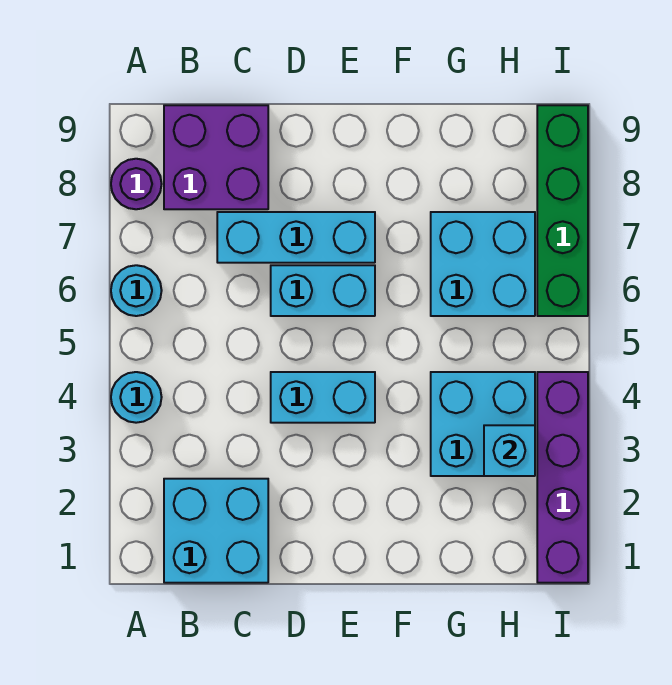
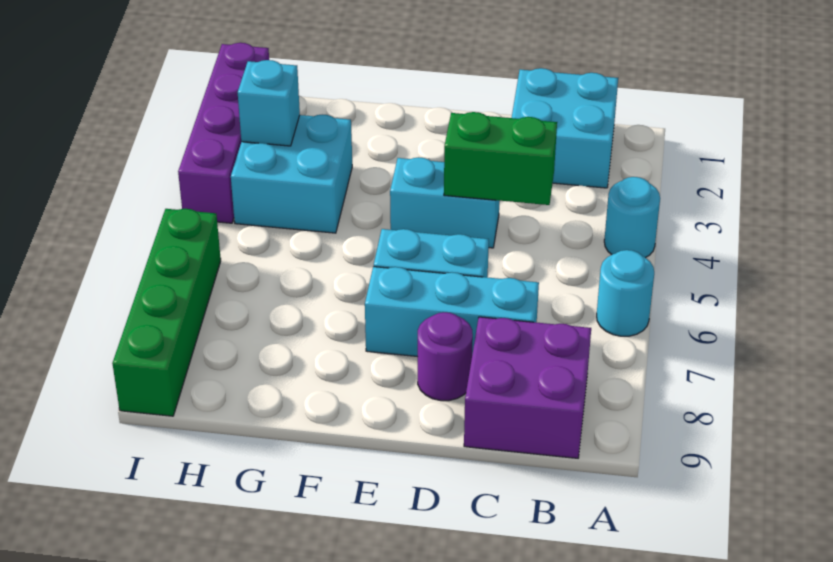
purple 1x1 round brick [111,159,162,209] -> purple 1x1 round brick moved to [418,312,473,401]
none -> green 1x2 brick [444,112,557,205]
cyan 2x2 brick [431,212,535,316] -> none

